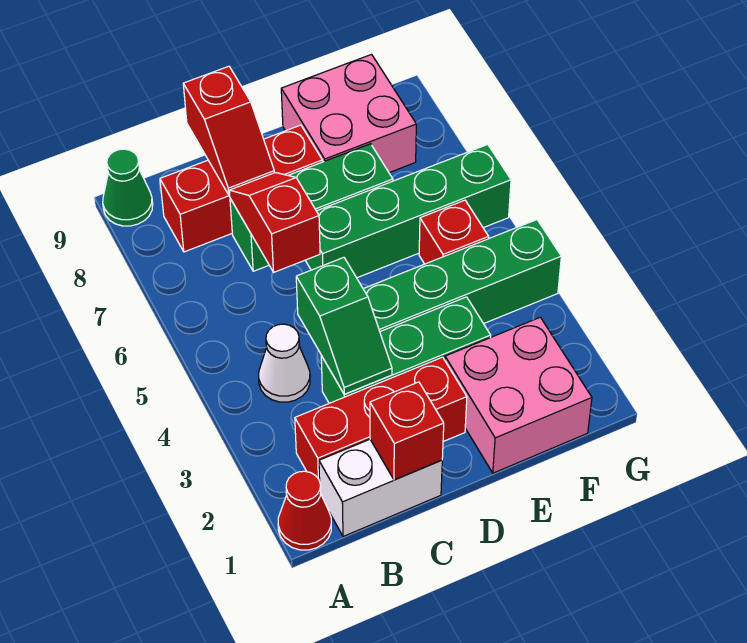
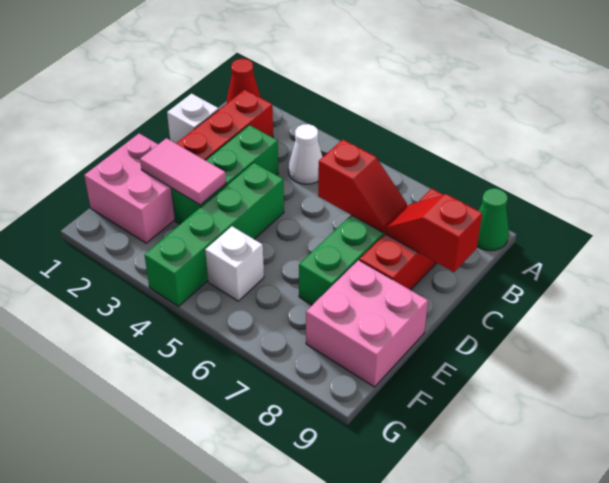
white 1x2 brick [319,439,442,537] -> white 1x1 brick [167,94,219,143]
red 1x1 brick [370,382,444,480] -> none
green 1x2 slope [296,257,392,394] -> none
green 1x4 brick [305,145,511,278] -> none
none -> pink 1x2 tile [140,138,226,205]
red 1x1 brick [419,200,489,264] -> white 1x1 brick [205,226,264,301]

